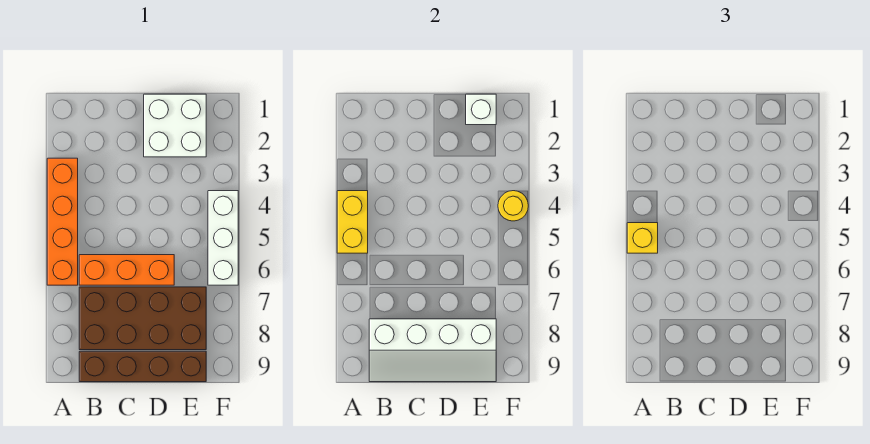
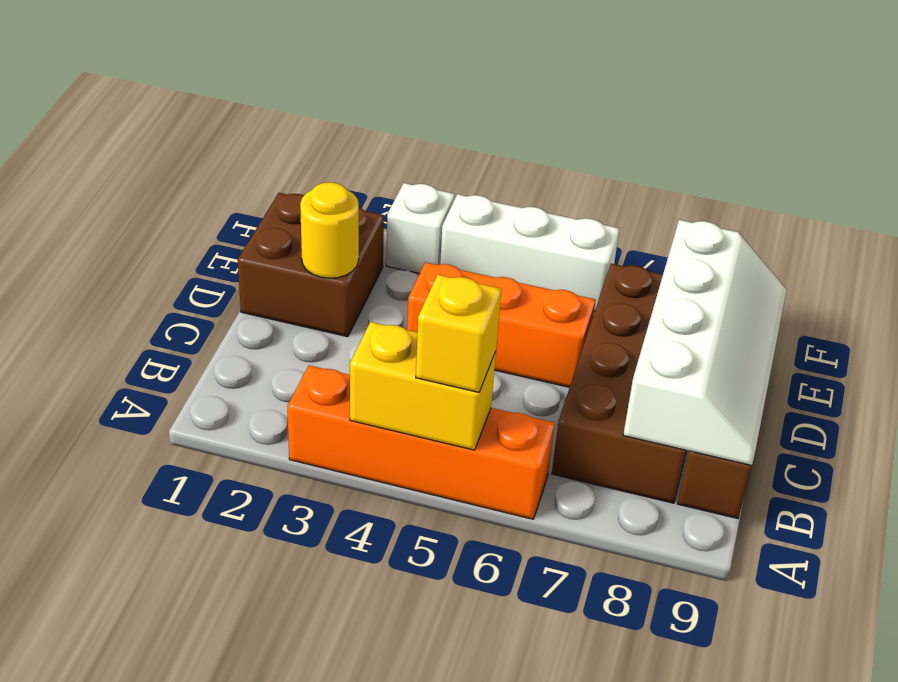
orange 1x3 brick [79,255,174,285] -> orange 1x3 brick turned to [407,262,596,387]
white 2x2 brick [144,94,206,157] -> brown 2x2 brick [238,193,384,337]
white 1x1 brick [466,94,496,125] -> white 1x1 brick moved to [386,183,455,274]
yellow 1x1 round brick [498,191,528,221] -> yellow 1x1 round brick moved to [300,182,359,278]

